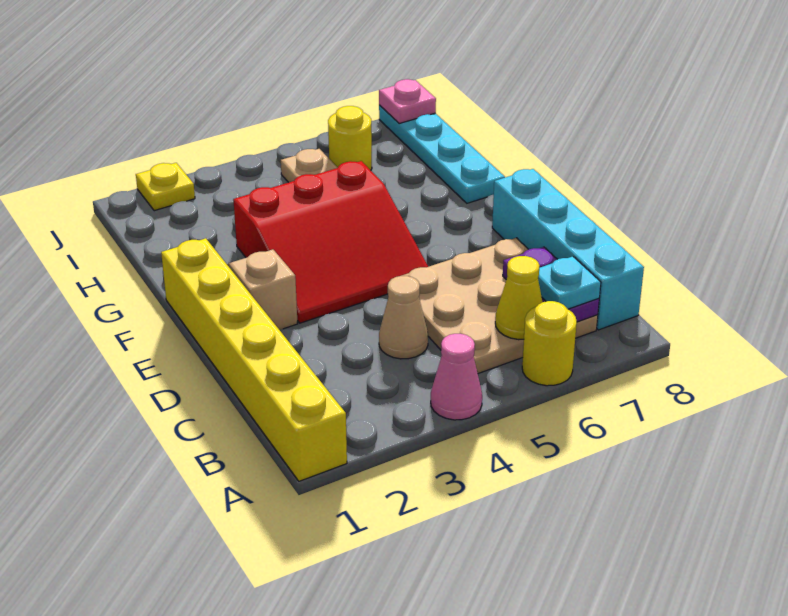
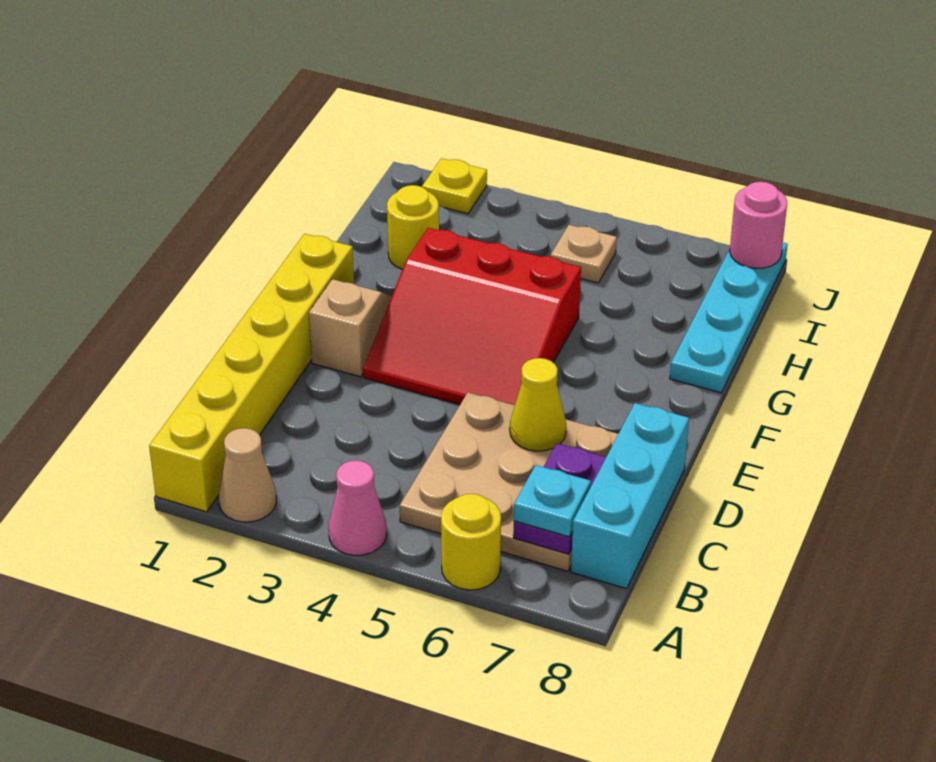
yellow 1x1 cone [495,256,542,340] -> yellow 1x1 cone moved to [510,358,566,451]
cyan 1x4 brick [492,169,644,330] -> cyan 1x3 brick [571,403,689,589]
tan 1x1 cone [379,276,428,359] -> tan 1x1 cone moved to [219,428,276,522]
yellow 1x1 round brick [328,106,372,170] -> yellow 1x1 round brick moved to [387,185,439,269]
pink 1x1 plate [379,79,436,123] -> pink 1x1 round brick [730,182,787,269]

